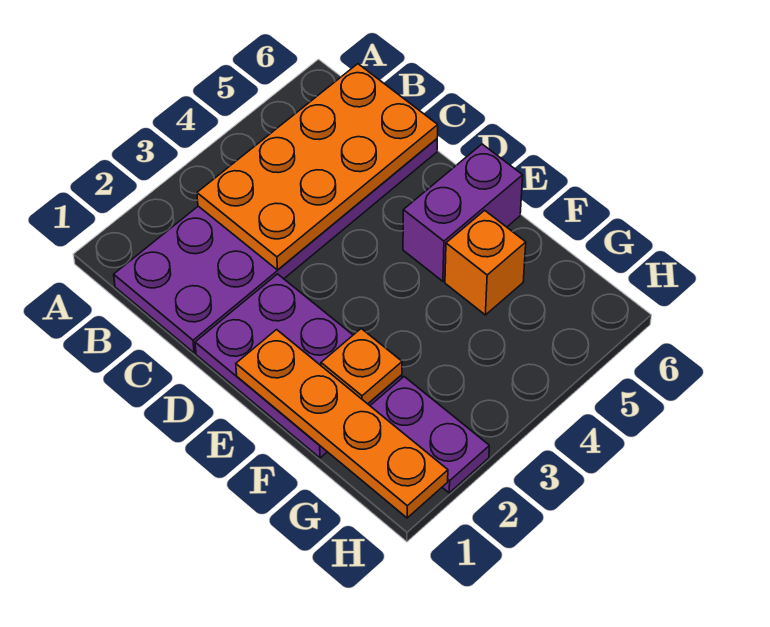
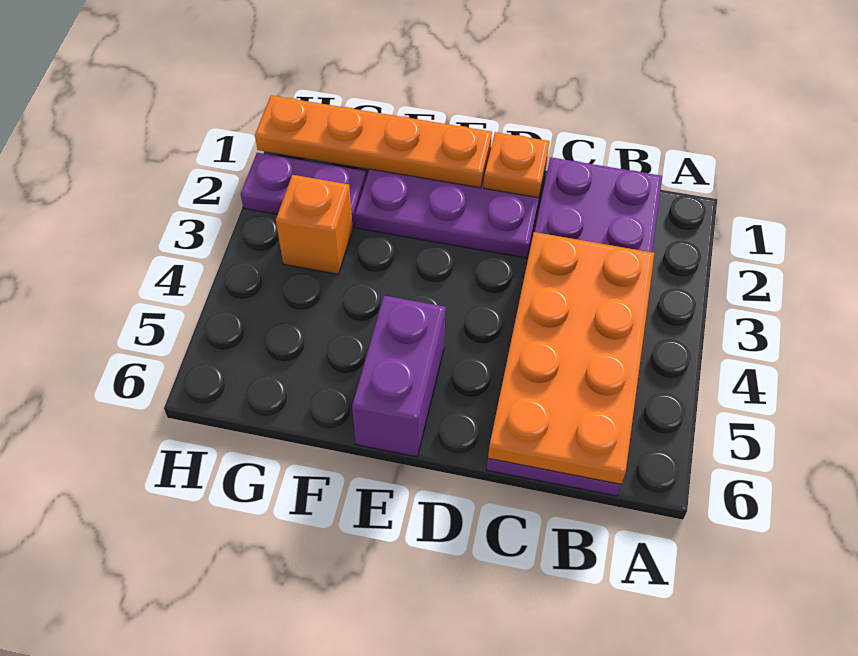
orange 1x1 plate [321,329,402,404] -> orange 1x1 plate moved to [484,132,549,198]
orange 1x1 brick [445,210,526,315] -> orange 1x1 brick moved to [276,175,353,274]

